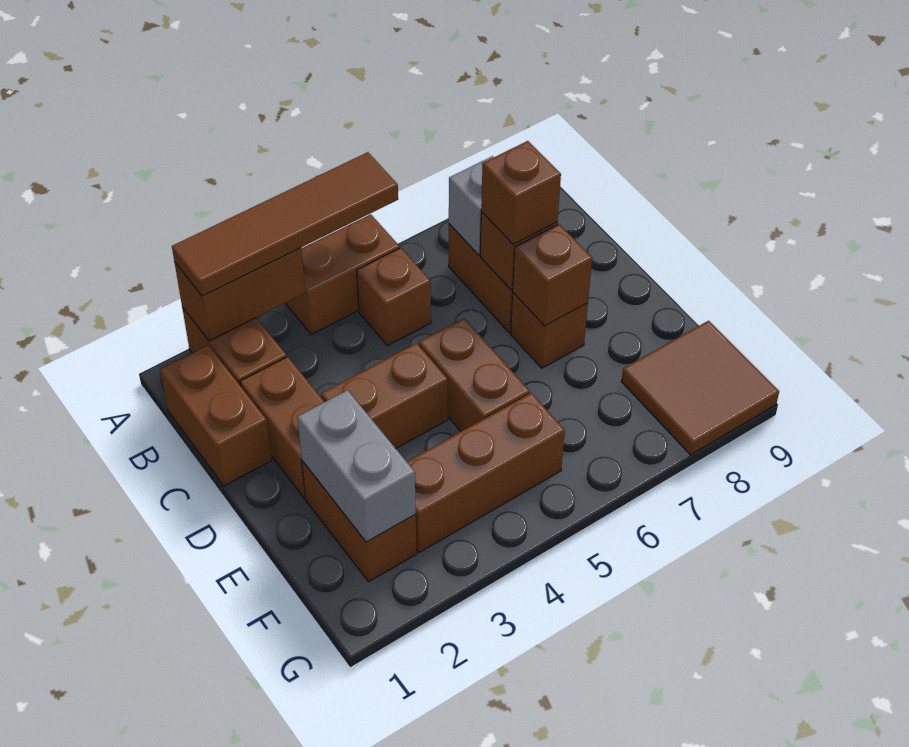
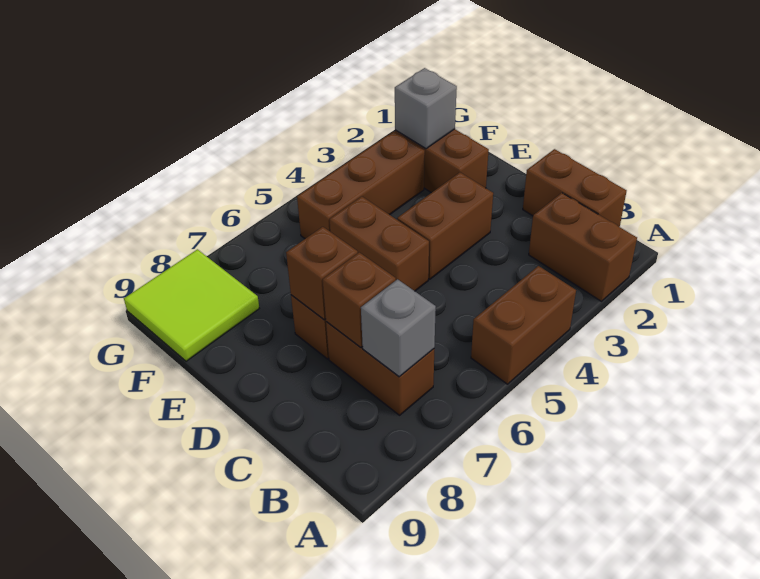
brown 1x2 brick [175,248,305,341] -> none
brown 1x4 tile [172,152,398,296] -> none
brown 1x1 brick [357,248,431,346] -> none
brown 1x2 brick [240,357,324,499] -> none
brown 1x1 brick [481,141,561,244] -> none
grey 1x2 brick [297,390,416,542] -> grey 1x1 brick [395,68,457,149]
brown 2x2 tile [621,321,779,455] -> lime 2x2 tile [124,249,259,361]

